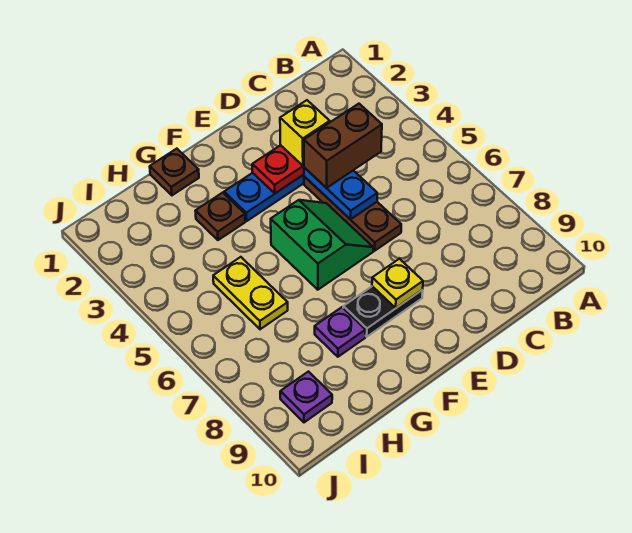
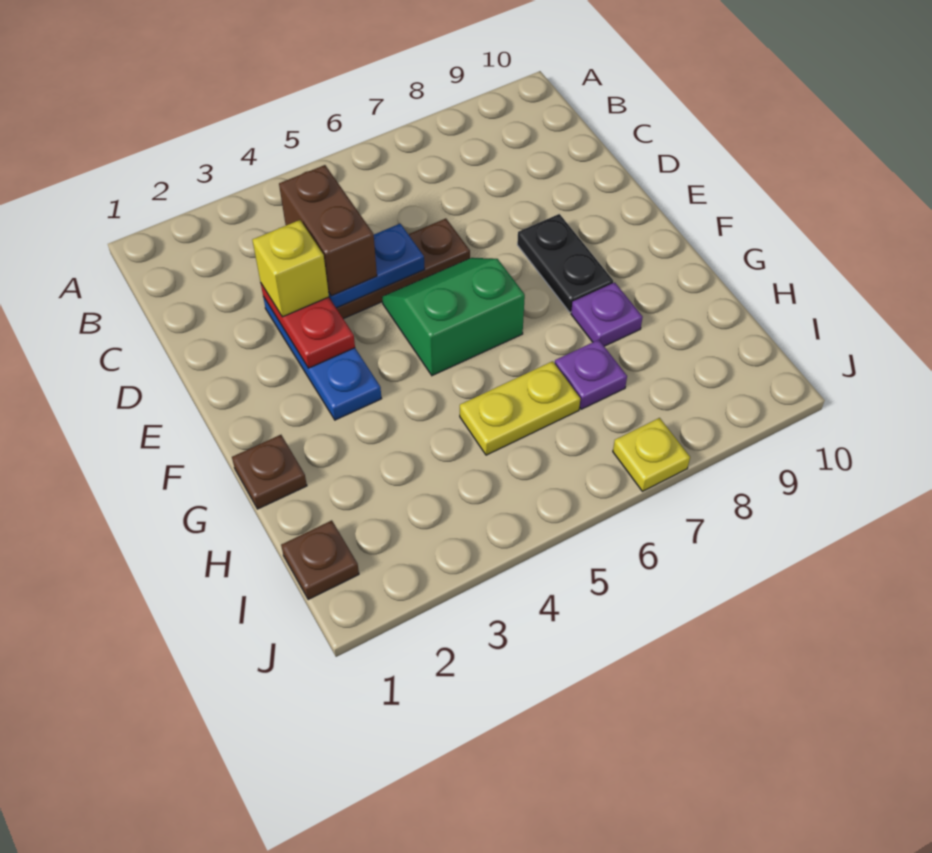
yellow 1x1 plate [372,259,423,308] -> yellow 1x1 plate moved to [613,418,690,491]
brown 1x1 plate [196,193,245,240] -> brown 1x1 plate moved to [281,520,359,600]
purple 1x1 plate [280,372,332,422] -> purple 1x1 plate moved to [555,340,627,409]

